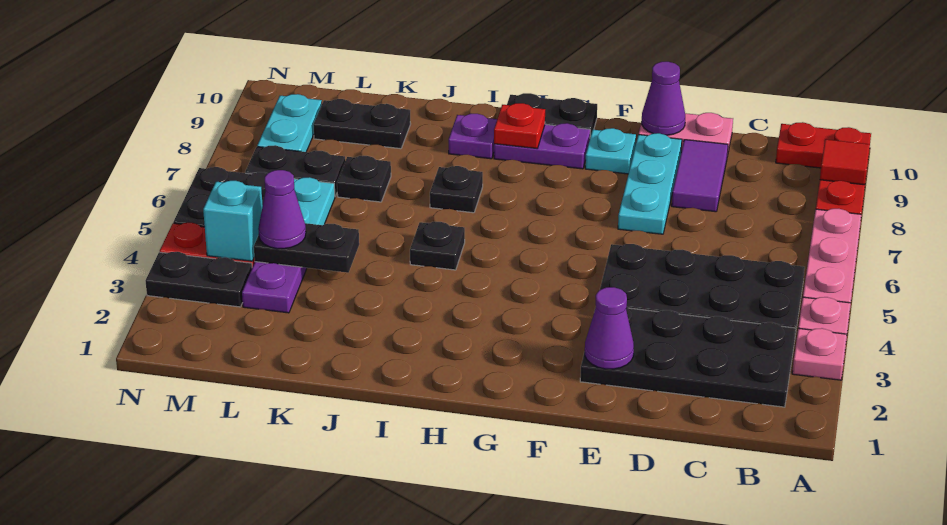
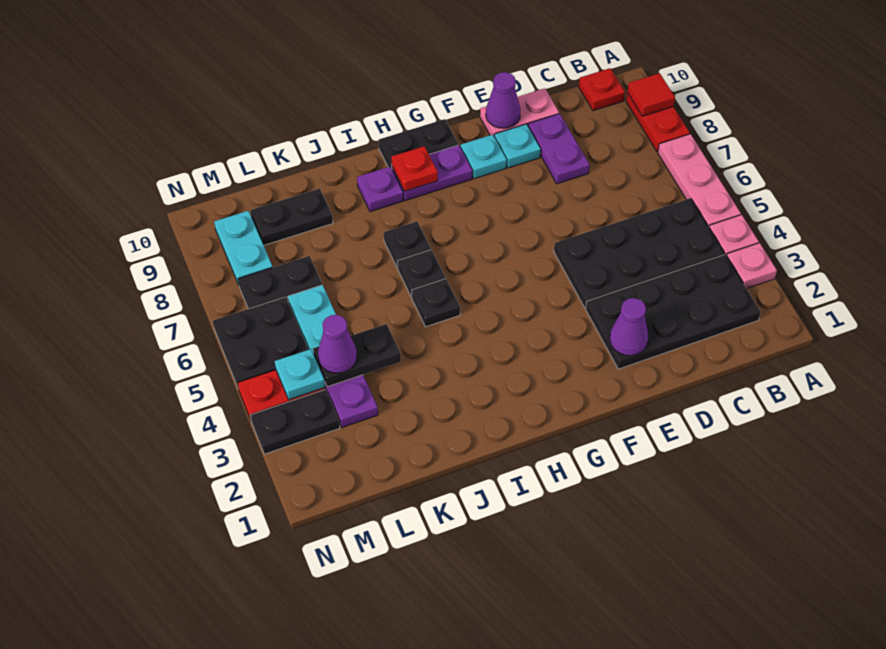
red 1x2 plate [776,122,871,168] -> red 1x1 plate [579,68,625,111]
purple 1x2 tile [672,140,728,212] -> purple 1x2 plate [528,114,590,184]
cyan 1x3 plate [618,133,682,234] -> cyan 1x1 plate [494,124,541,168]
black 1x1 plate [337,156,391,202] -> black 1x1 plate moved to [397,250,445,297]
cyan 1x1 brick [203,181,263,261] -> cyan 1x1 plate [275,349,325,400]

